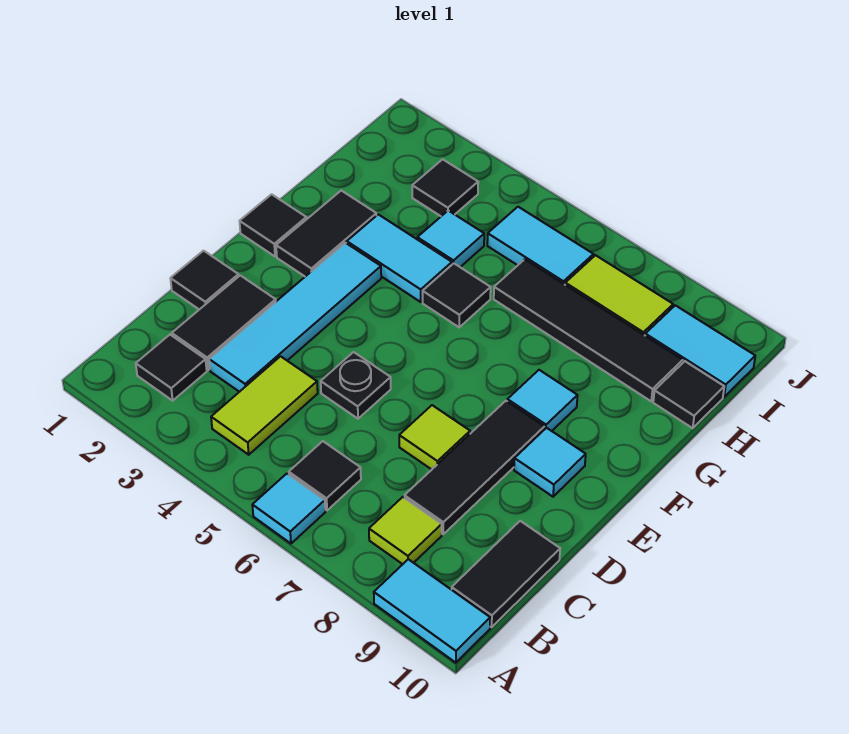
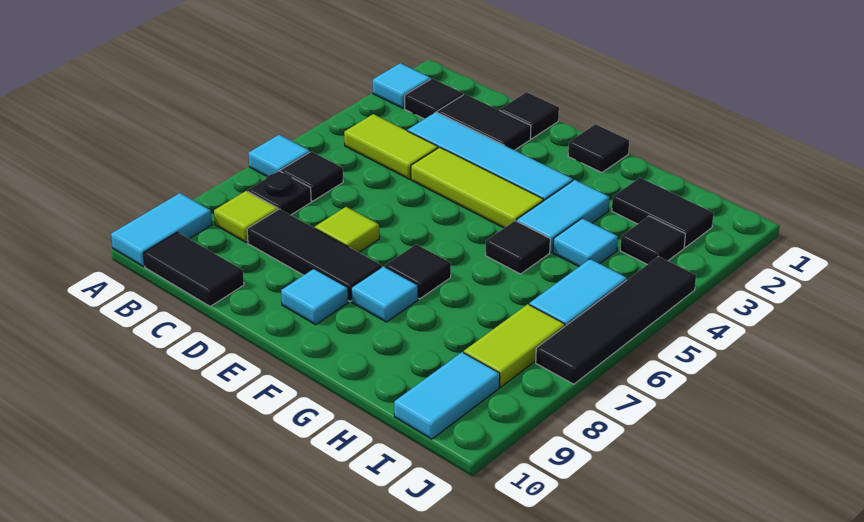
none -> cyan 1x1 tile [373,63,431,108]
none -> lime 1x3 tile [411,147,544,228]
black 1x1 plate [321,352,391,419] -> black 1x1 plate moved to [248,171,311,215]
black 1x2 tile [276,191,376,276] -> black 1x2 tile moved to [612,178,714,247]
black 1x4 tile [494,259,683,401] -> black 1x4 tile moved to [536,257,696,384]
black 1x1 tile [653,361,724,428] -> black 1x1 tile moved to [385,244,451,299]

